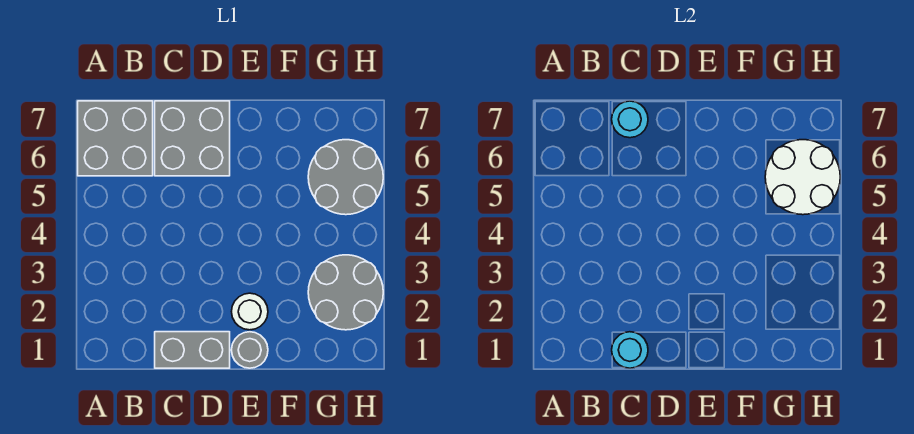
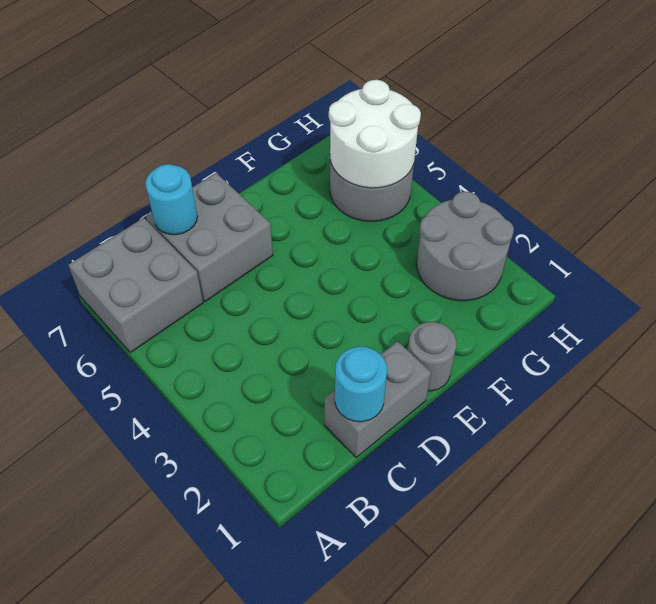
white 1x1 round brick [232,293,268,330] -> none

